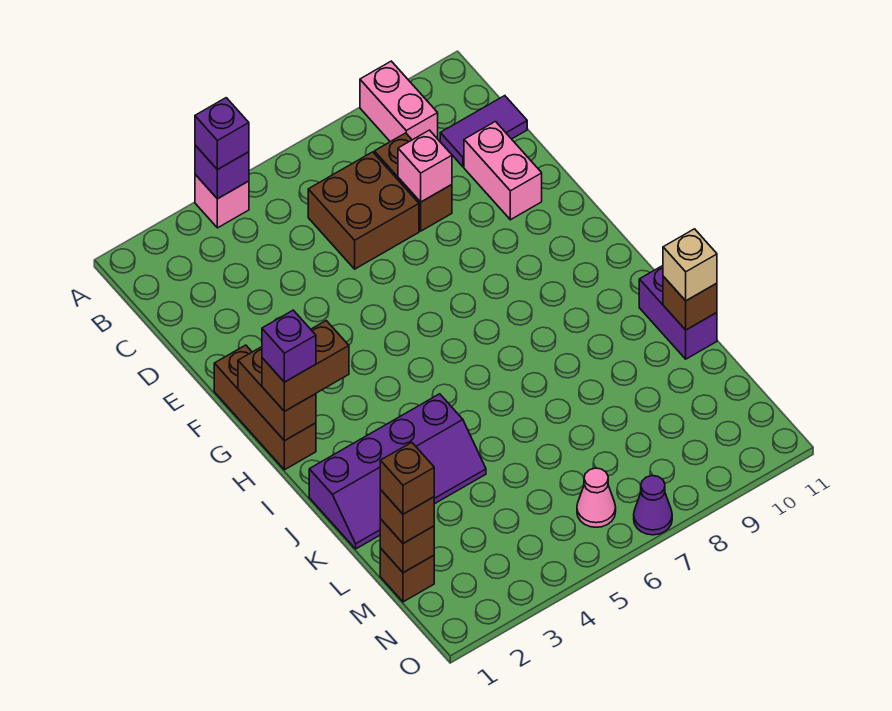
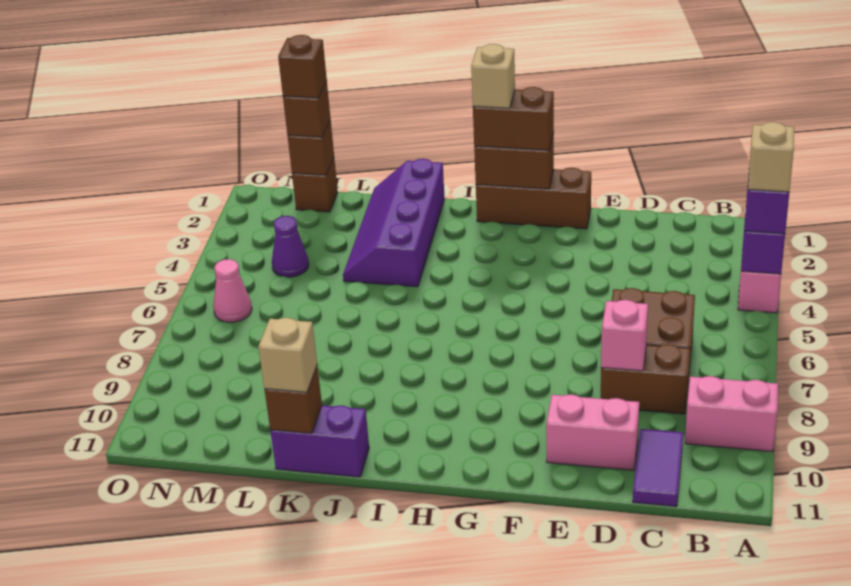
none -> tan 1x1 brick [748,122,794,192]
brown 1x2 brick [262,321,349,411] -> brown 1x2 brick turned to [473,87,554,150]
purple 1x1 brick [262,310,316,382] -> tan 1x1 brick [471,44,515,108]
purple 1x1 cone [634,476,672,535] -> purple 1x1 cone moved to [272,216,309,277]

